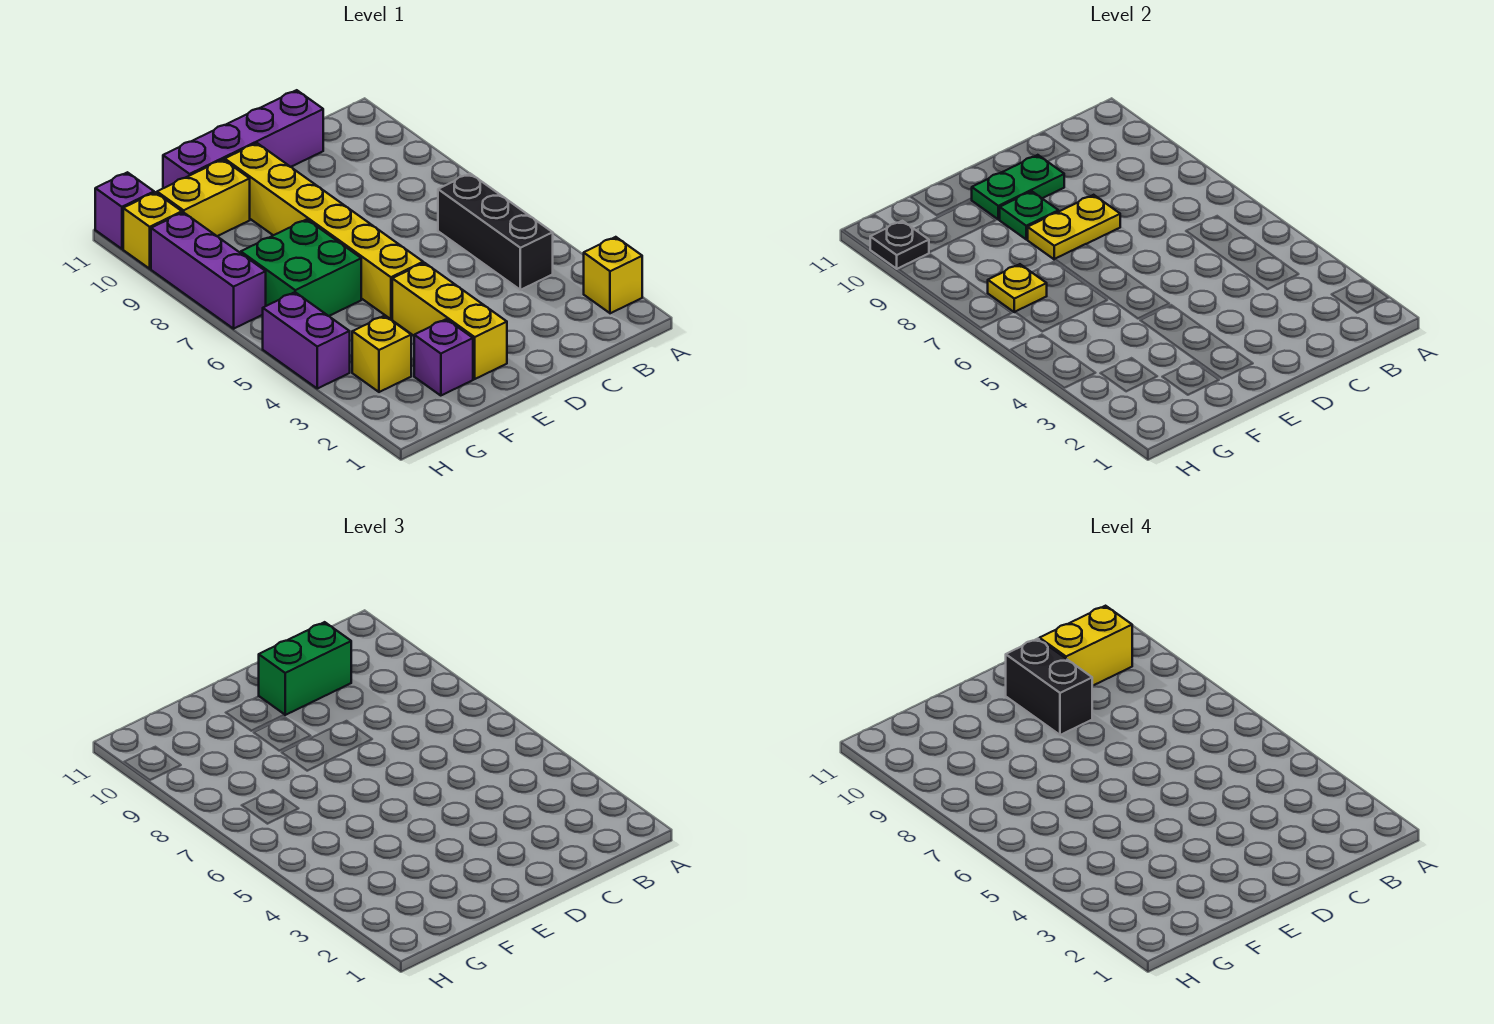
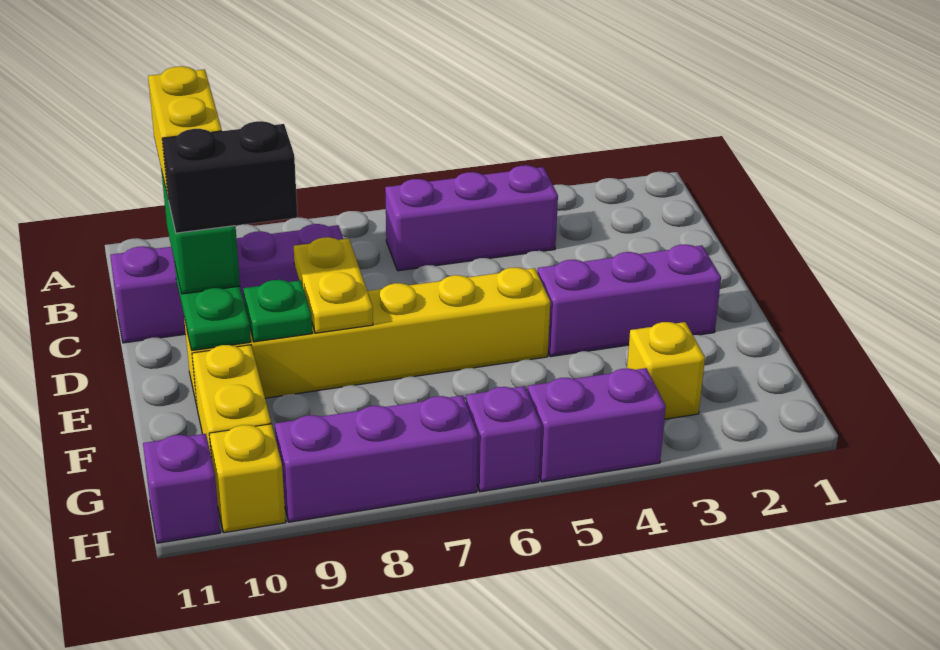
yellow 1x1 brick [584,237,642,313] -> none
black 1x3 brick [438,174,553,290] -> purple 1x3 brick [385,165,558,271]
purple 1x4 brick [163,90,323,188] -> purple 1x4 brick turned to [110,224,343,343]
yellow 1x3 brick [392,263,507,379] -> purple 1x3 brick [537,244,721,357]
purple 1x1 brick [414,319,473,396] -> purple 1x1 brick moved to [466,386,541,492]
green 2x2 brick [241,219,361,316] -> none
yellow 1x1 plate [988,264,1047,312] -> none
black 1x1 plate [870,221,929,269] -> none

